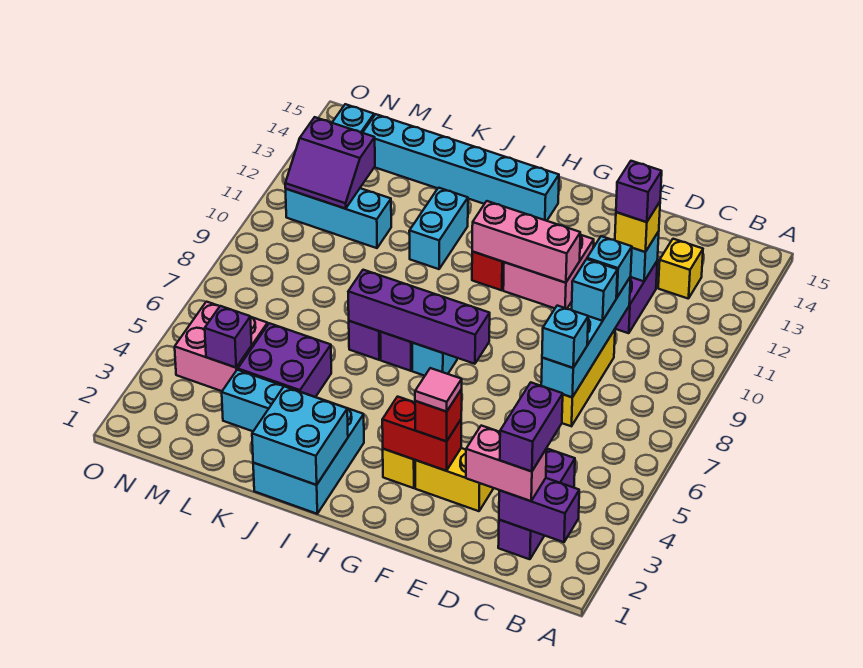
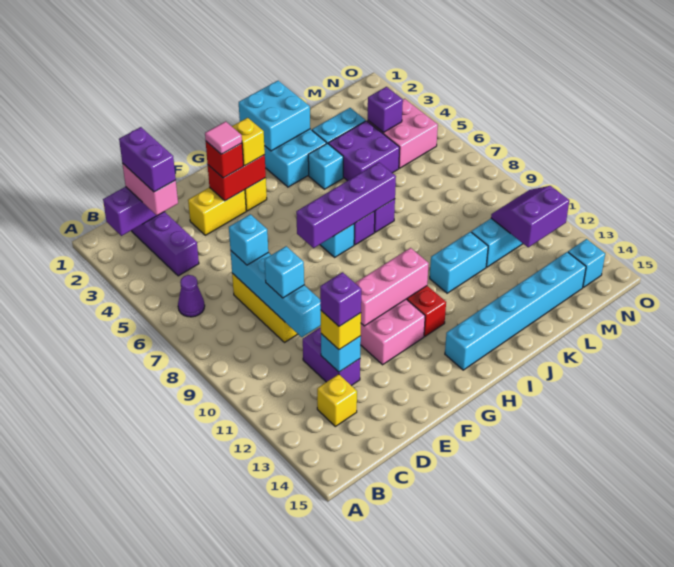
none -> purple 1x1 cone [178,275,205,317]
pink 1x2 brick [466,426,547,501] -> pink 1x2 brick turned to [122,163,178,215]
cyan 1x1 brick [587,236,632,298] -> cyan 1x1 brick moved to [308,143,343,189]
none -> yellow 1x1 brick [232,118,265,166]
cyan 1x2 brick [409,188,468,269] -> cyan 1x2 brick turned to [430,232,488,293]

